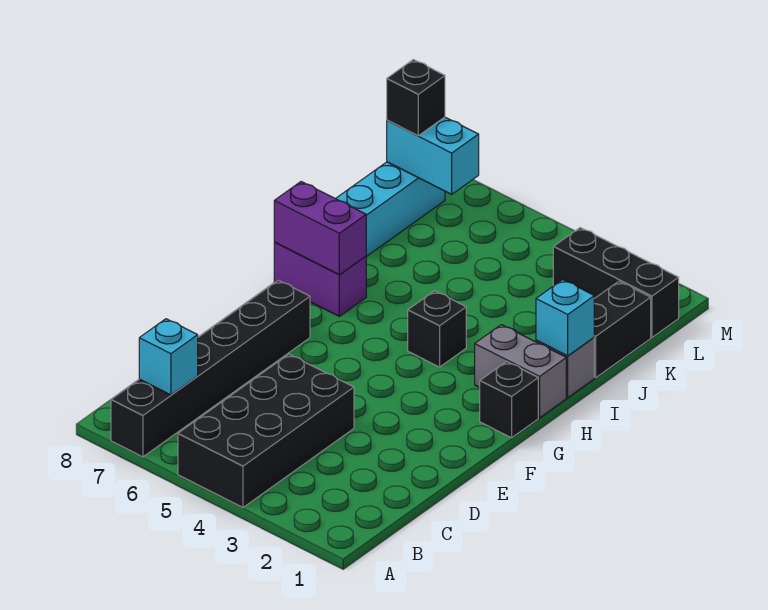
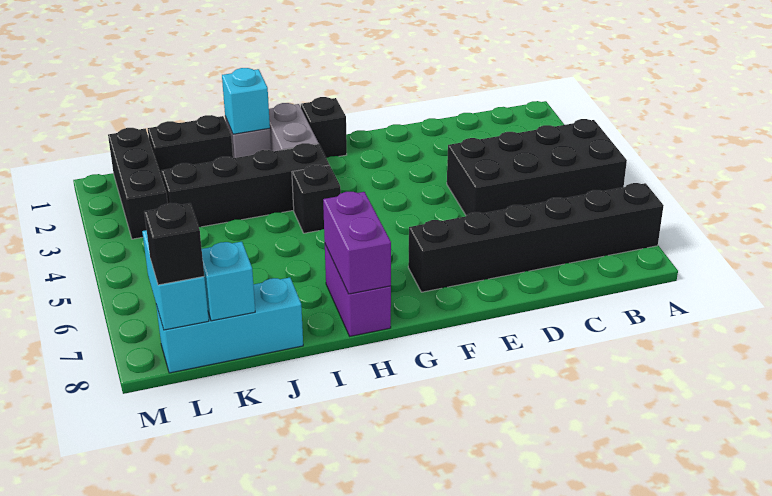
cyan 1x1 brick [139,319,198,395] -> cyan 1x1 brick moved to [202,242,255,321]
none -> black 1x4 brick [161,143,329,227]

